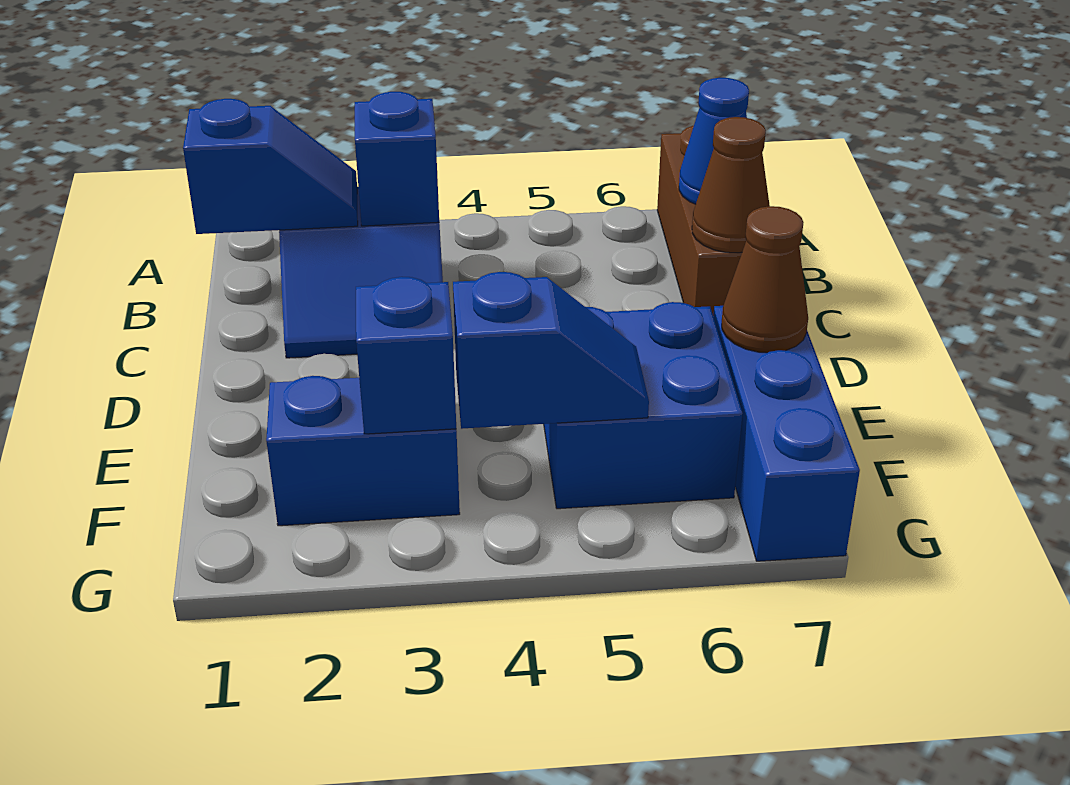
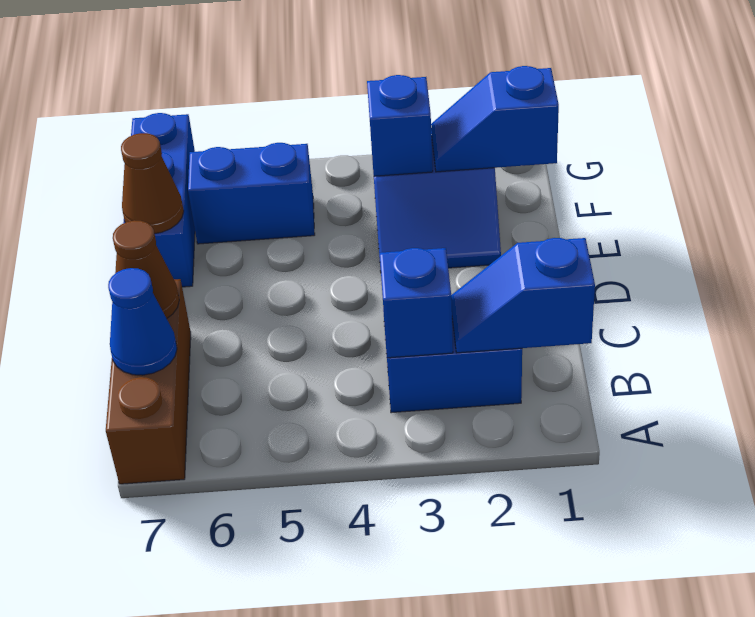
blue 2x2 brick [544,302,743,509] -> blue 1x2 brick [188,143,315,244]
blue 1x2 slope [453,272,649,429] -> blue 1x2 slope moved to [431,66,559,172]

